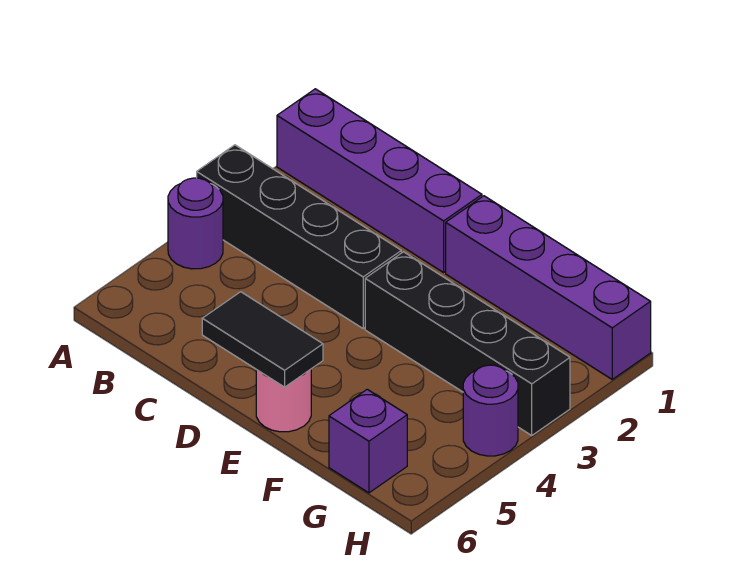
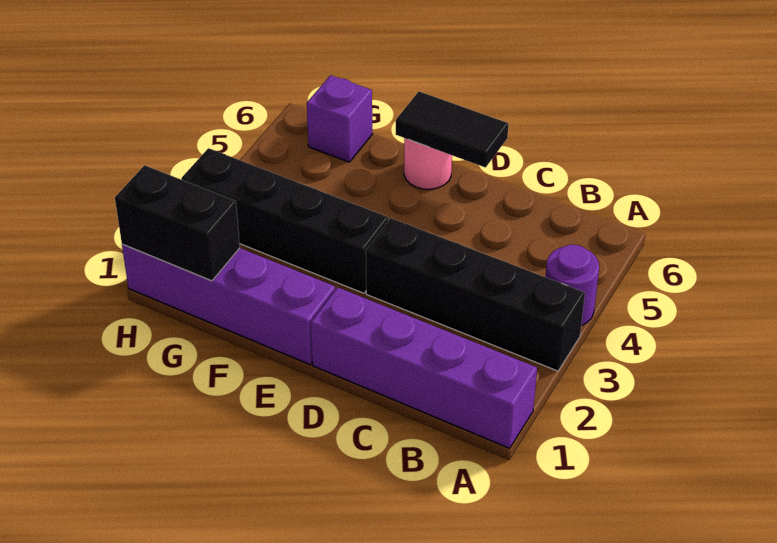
none -> black 1x2 brick [115,165,240,281]
purple 1x1 round brick [463,365,518,456] -> none

